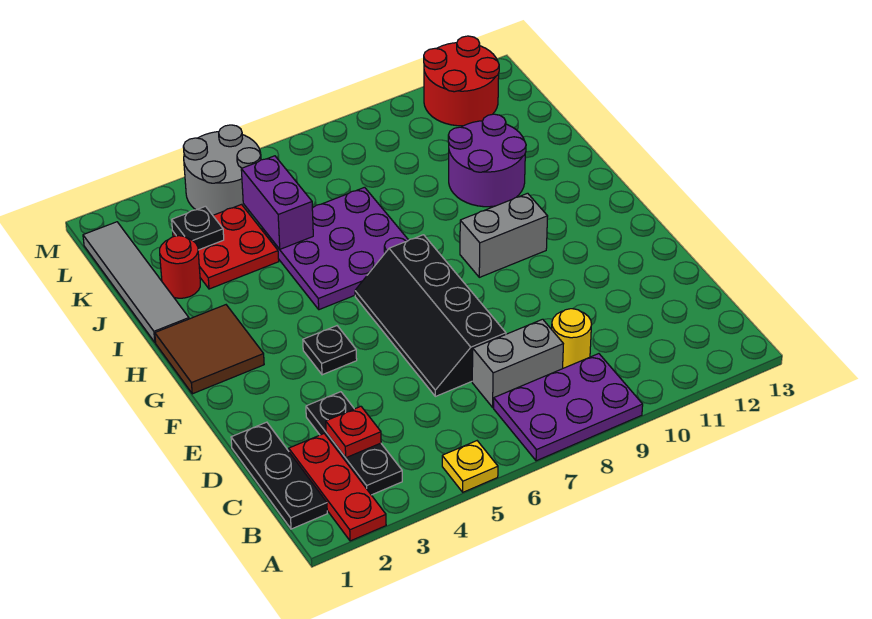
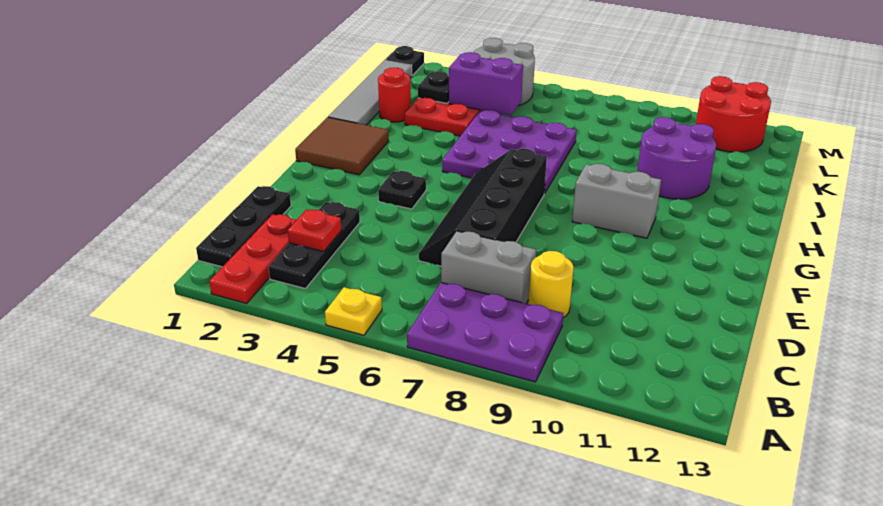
purple 1x2 brick [241,156,313,249] -> purple 1x2 brick turned to [449,52,523,116]
none -> black 1x1 plate [385,46,424,75]

